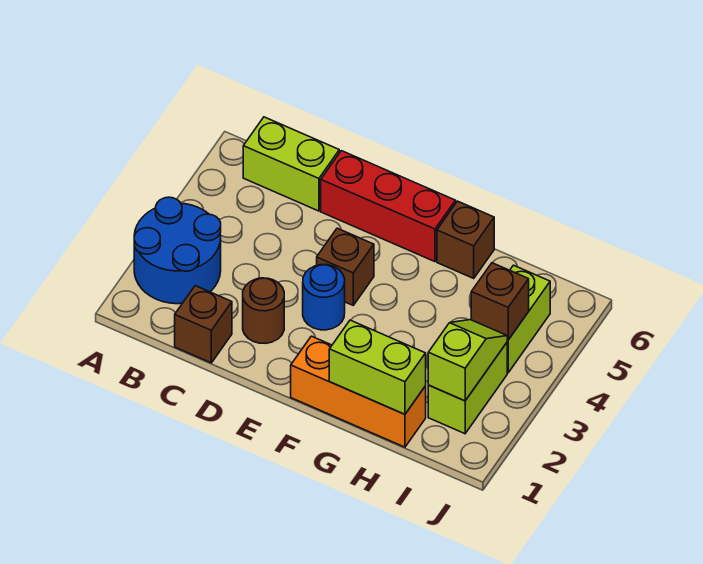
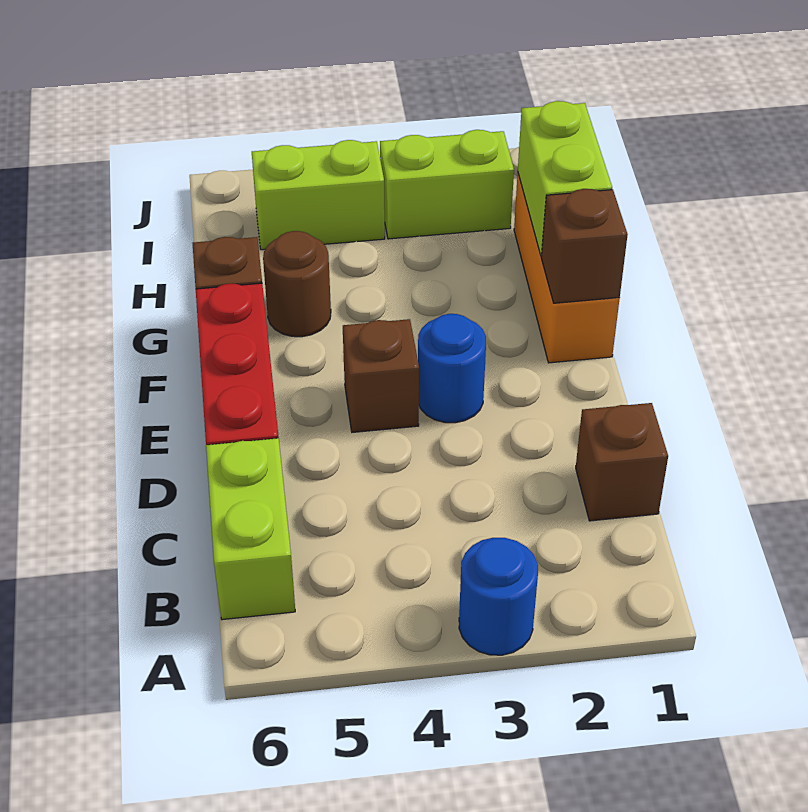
blue 2x2 round brick [134,197,221,304] -> blue 1x1 round brick [459,538,538,655]
brown 1x1 round brick [243,278,284,343] -> brown 1x1 round brick moved to [263,231,331,337]
lime 1x2 slope [428,320,507,401] -> none
brown 1x1 brick [471,263,529,340] -> brown 1x1 brick moved to [541,189,628,303]

